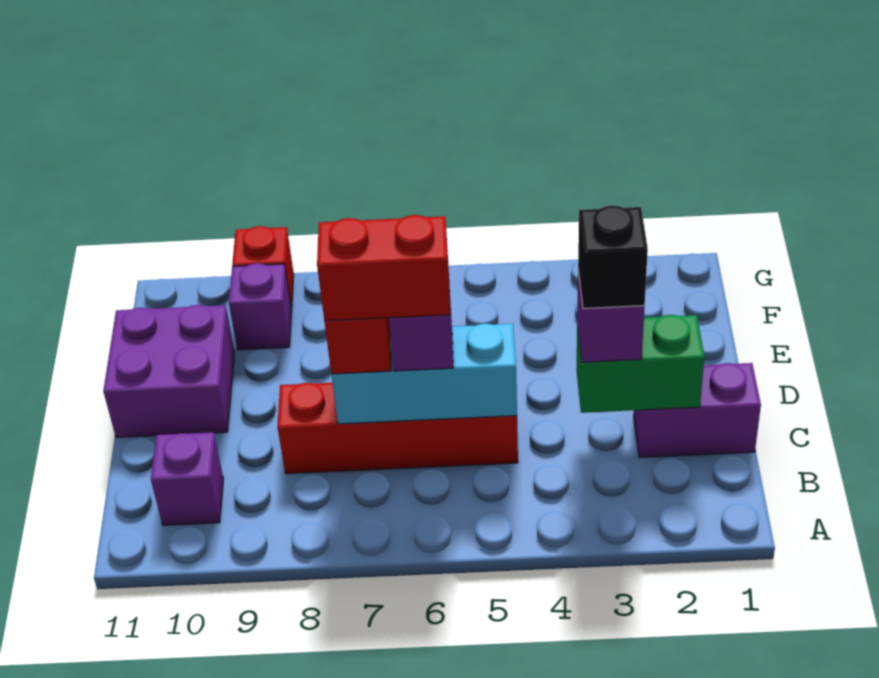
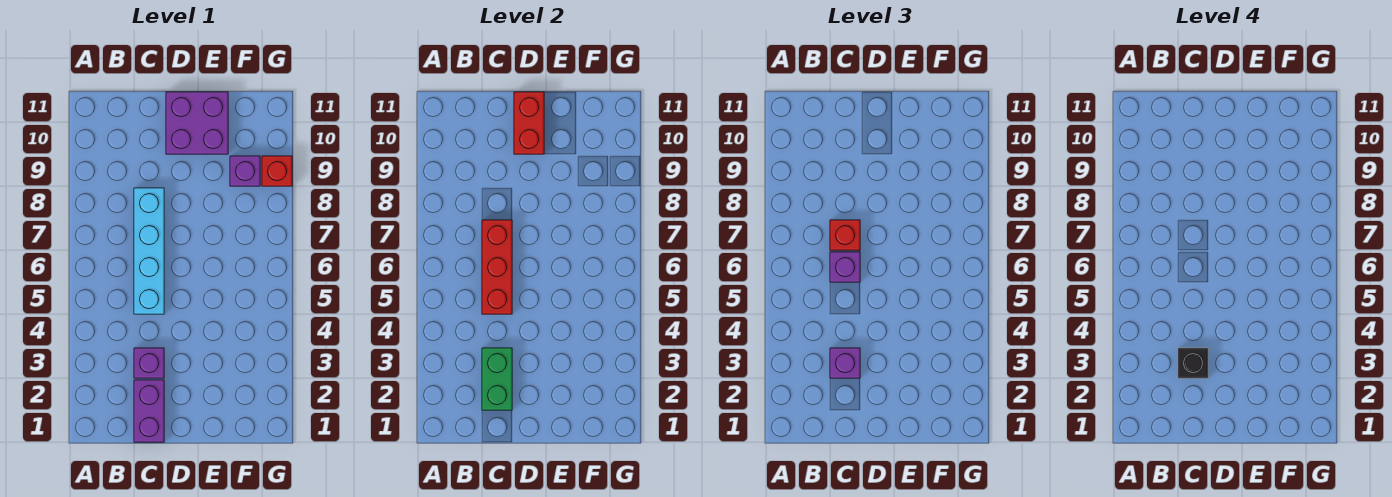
purple 1x1 brick [151,432,224,525] -> purple 1x1 brick moved to [134,348,164,378]
red 1x4 brick [277,383,518,474] -> cyan 1x4 brick [134,188,164,314]
cyan 1x3 brick [331,324,517,424] -> red 1x3 brick [482,220,512,314]
red 1x2 brick [317,215,450,321] -> red 1x2 brick moved to [514,92,544,154]

